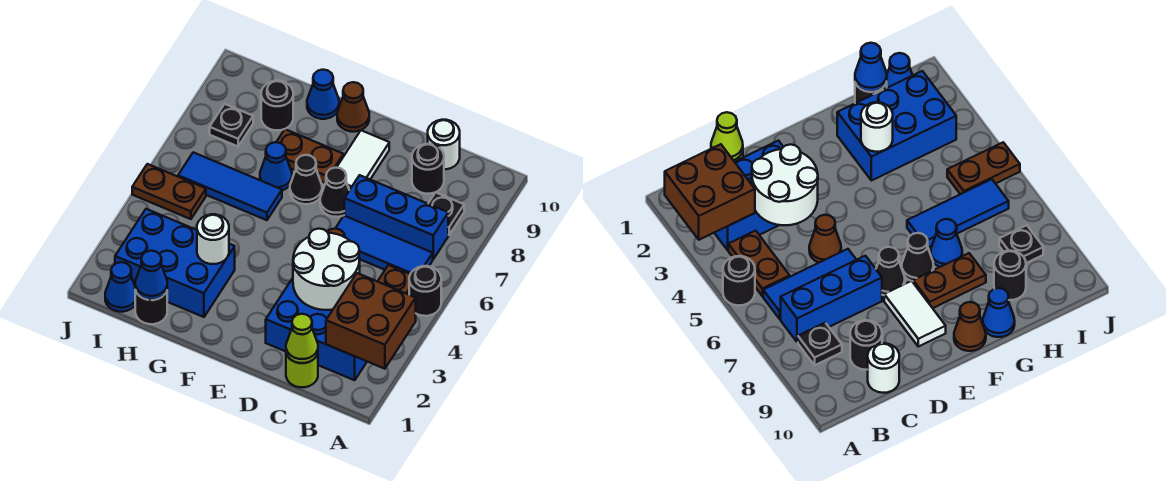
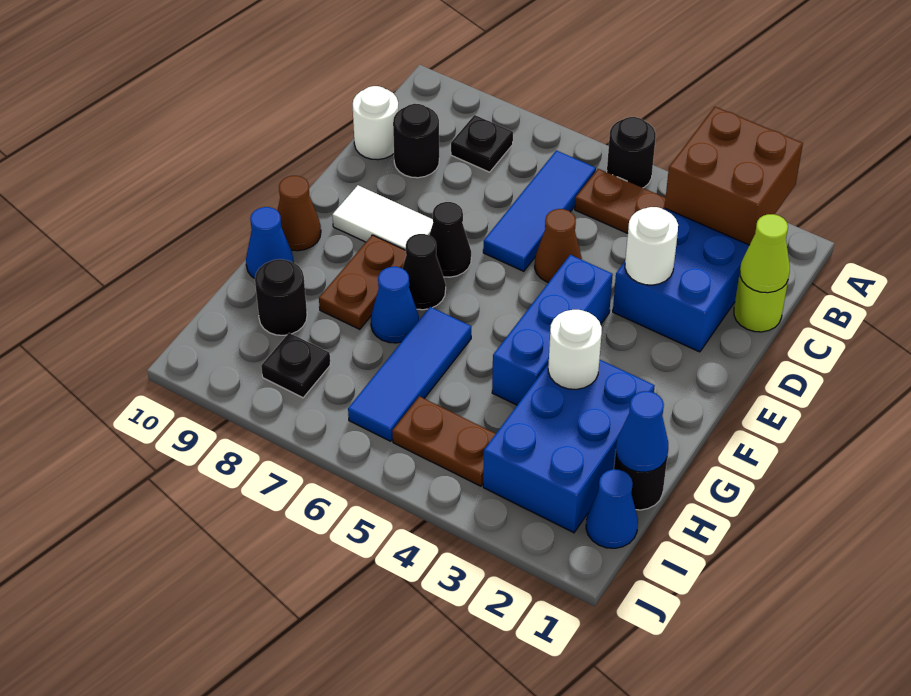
blue 1x3 brick [344,175,448,259] -> blue 1x3 brick moved to [492,255,613,405]
white 2x2 round brick [293,229,360,310] -> white 1x1 round brick [625,207,678,285]
brown 1x2 plate [132,164,206,219] -> brown 1x2 plate turned to [392,396,496,486]

